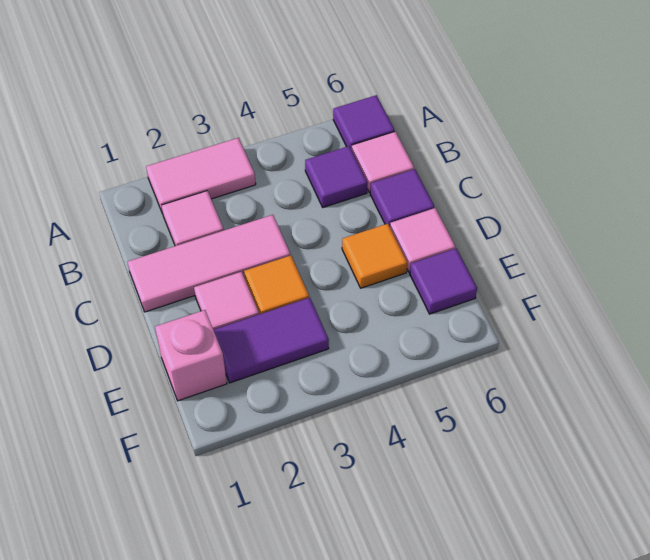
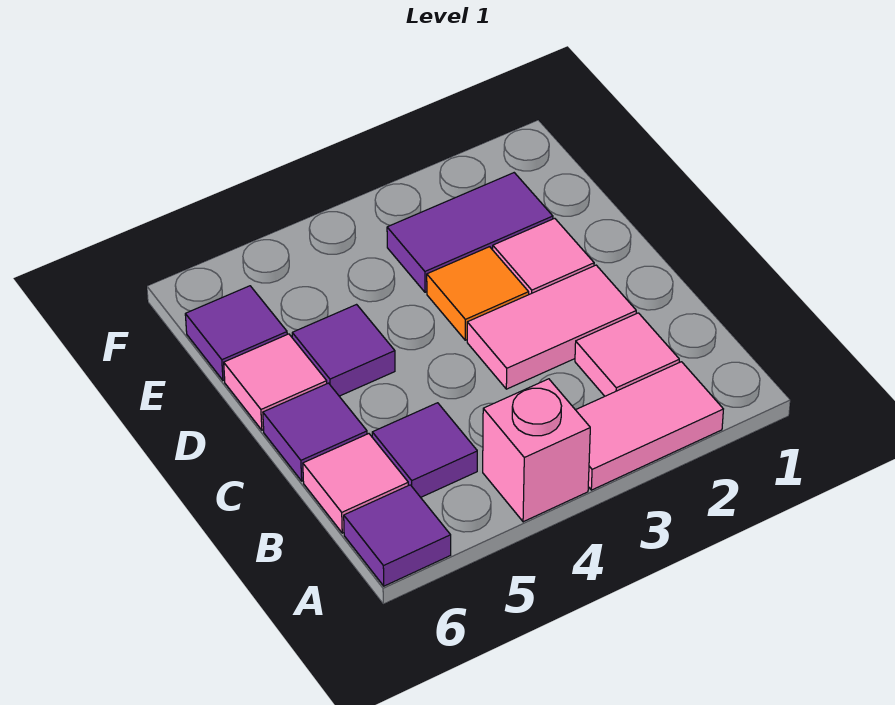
pink 1x3 tile [127,215,290,312] -> pink 1x2 tile [467,265,636,389]
orange 1x1 tile [342,224,407,288] -> purple 1x1 tile [292,305,395,396]
pink 1x1 brick [155,310,227,401] -> pink 1x1 brick moved to [483,379,590,522]

